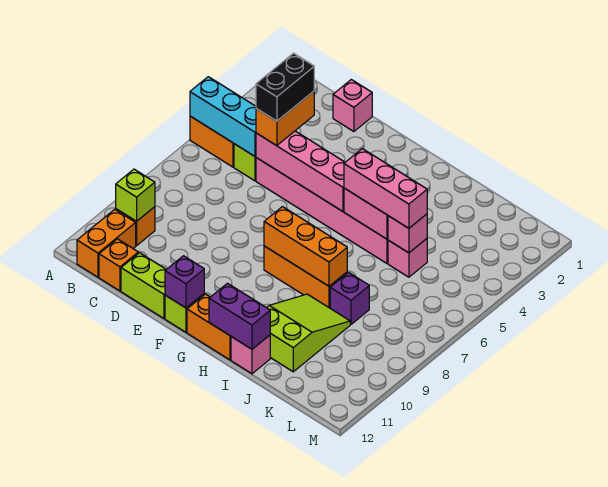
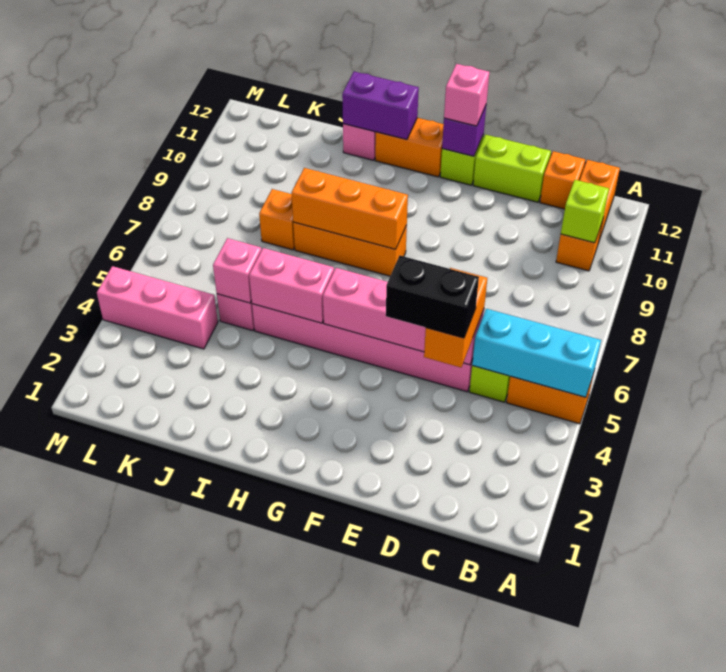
pink 1x1 brick [333,80,372,132] -> pink 1x1 brick moved to [444,64,489,126]
black 1x2 brick [256,53,314,121] -> black 1x2 brick turned to [386,256,479,338]
pink 1x3 brick [344,149,427,228] -> pink 1x3 brick moved to [97,266,218,349]
lime 2x3 slope [267,294,350,372] -> none
purple 1x1 brick [330,273,369,324] -> orange 1x1 brick [259,189,295,250]

